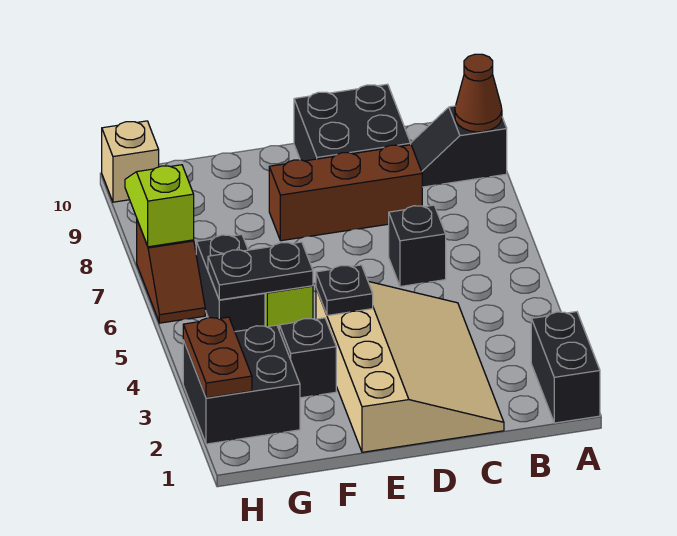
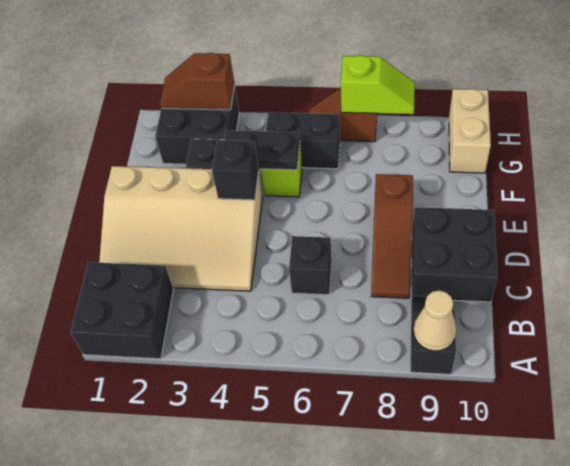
black 1x2 brick [531,312,600,423] -> black 2x2 brick [71,262,173,359]
brown 1x1 cone [455,54,502,132] -> tan 1x1 cone [413,290,456,351]
brown 1x3 brick [269,145,422,241] -> brown 1x3 slope [371,174,413,298]
black 1x1 plate [316,265,373,315] -> black 1x1 brick [212,140,259,200]
black 1x2 plate [208,242,313,300] -> black 1x2 plate turned to [224,130,300,170]
brown 1x2 plate [183,317,252,398] -> brown 1x2 slope [160,53,235,110]
tan 1x1 brick [102,121,159,202] -> tan 1x2 brick [449,89,491,173]

